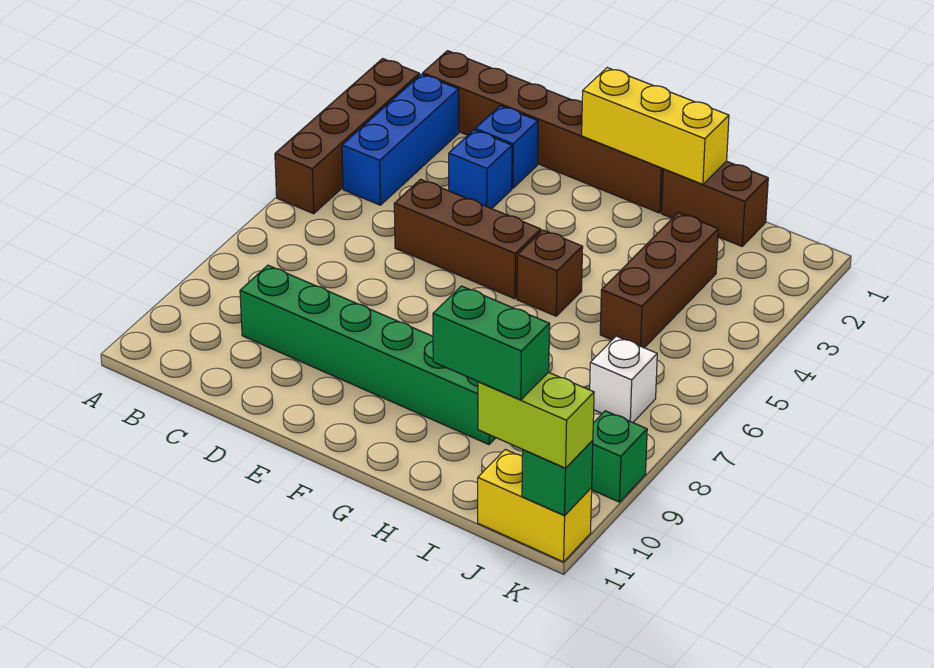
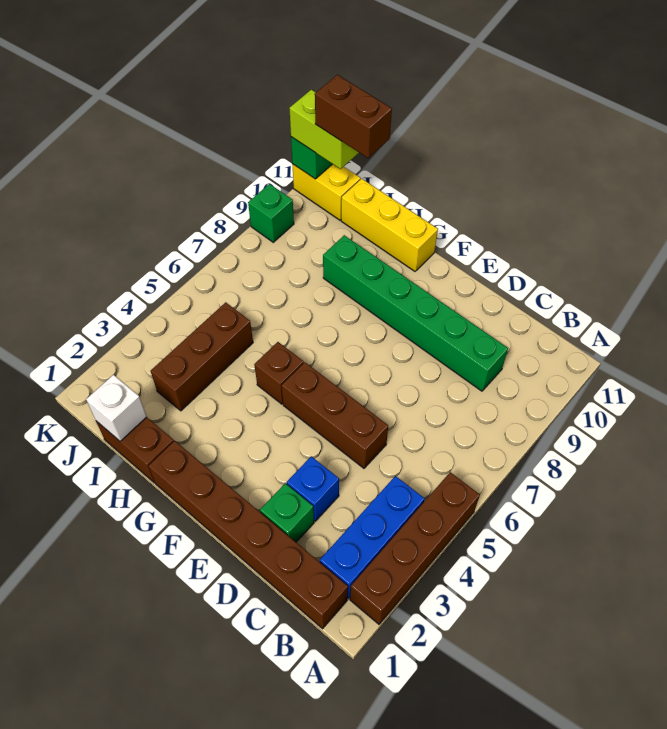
blue 1x1 brick [475,106,538,189] -> green 1x1 brick [260,483,314,542]
yellow 1x3 brick [582,68,729,184] -> yellow 1x3 brick moved to [341,179,438,271]
green 1x2 brick [433,286,550,400] -> brown 1x2 brick [315,75,392,158]
white 1x1 brick [590,336,657,422] -> white 1x1 brick moved to [86,375,147,441]

